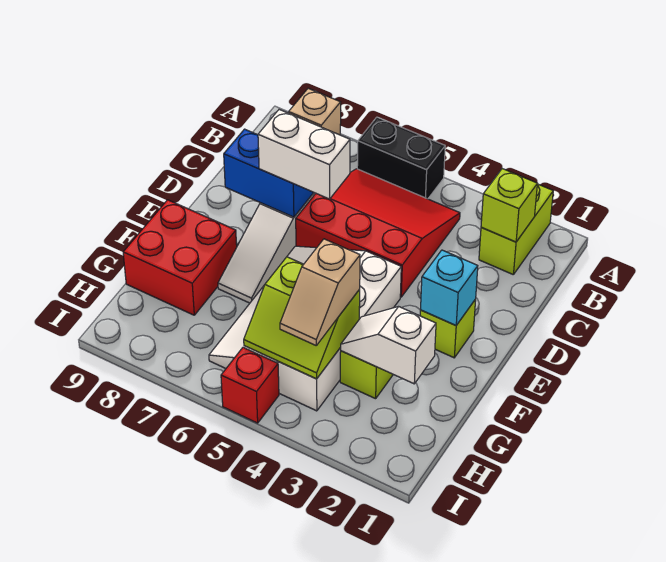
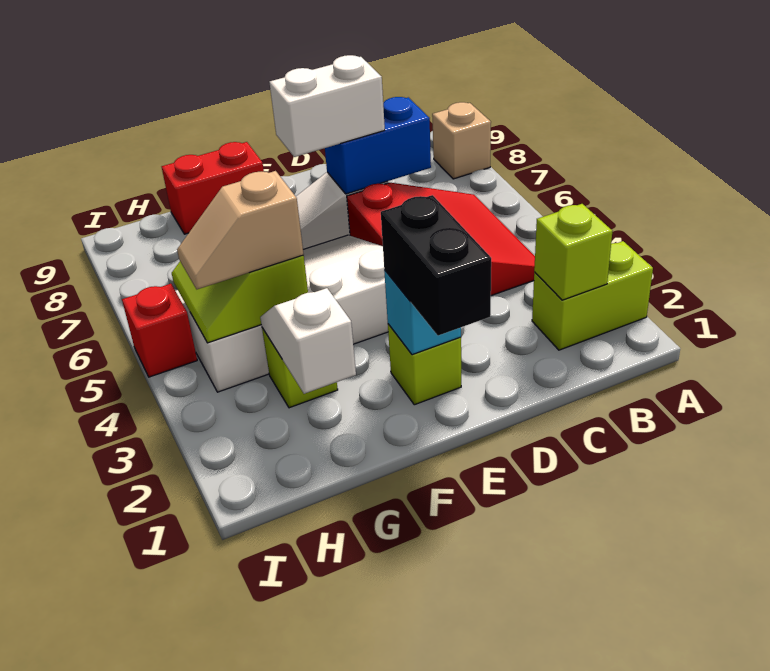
black 1x2 brick [357,117,445,199] -> black 1x2 brick moved to [381,195,491,336]
white 1x2 brick [258,110,350,199] -> white 1x2 brick turned to [269,55,385,157]
blue 1x2 brick [224,129,314,217] -> blue 1x2 brick turned to [325,97,431,194]
red 2x2 brick [123,200,237,315] -> red 1x2 brick [162,142,264,234]

